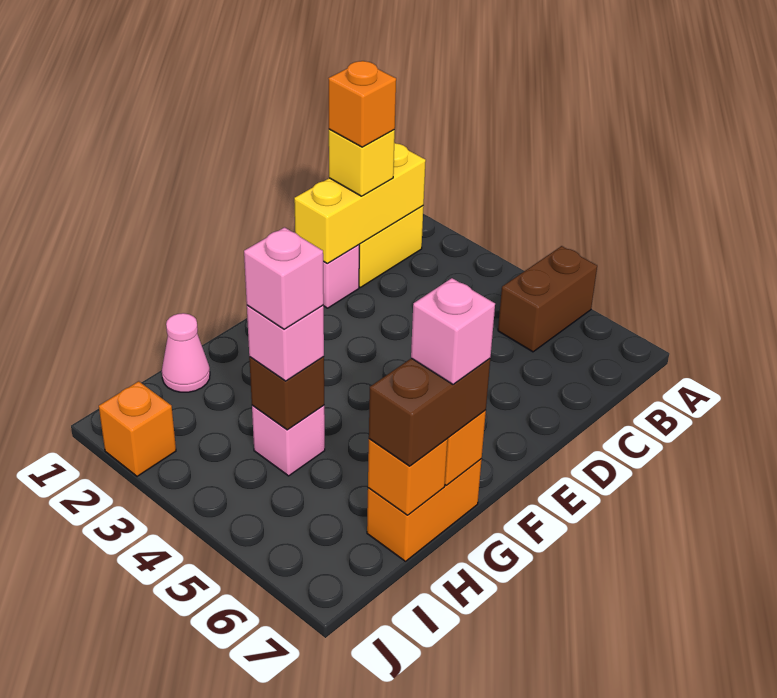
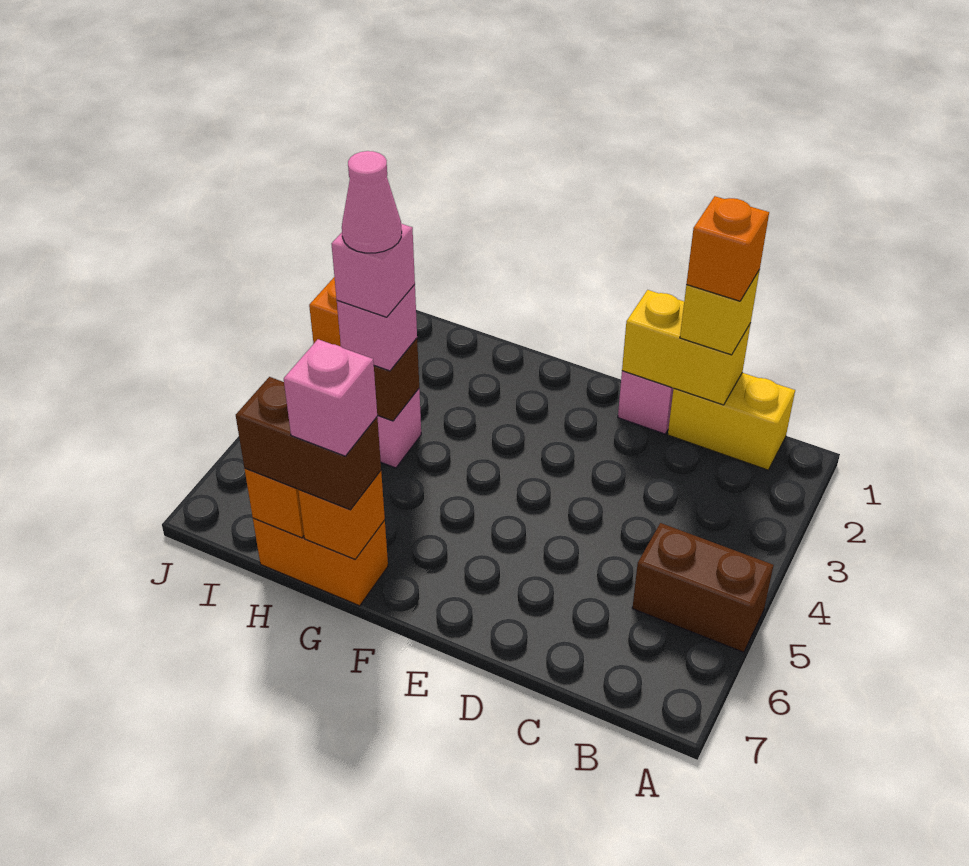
yellow 1x3 brick [294,143,426,263] -> yellow 1x2 brick [622,290,751,405]
pink 1x1 cone [162,313,210,392] -> pink 1x1 cone moved to [342,151,402,253]

